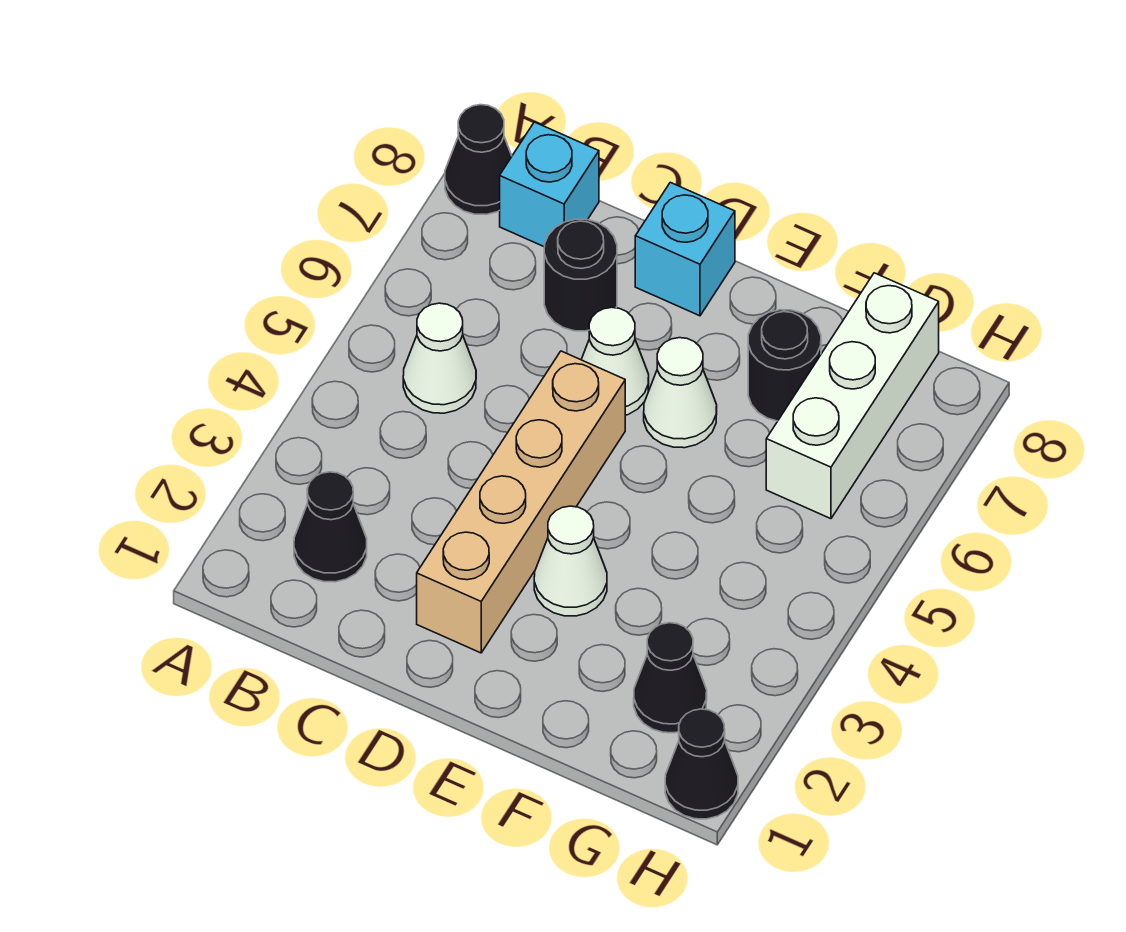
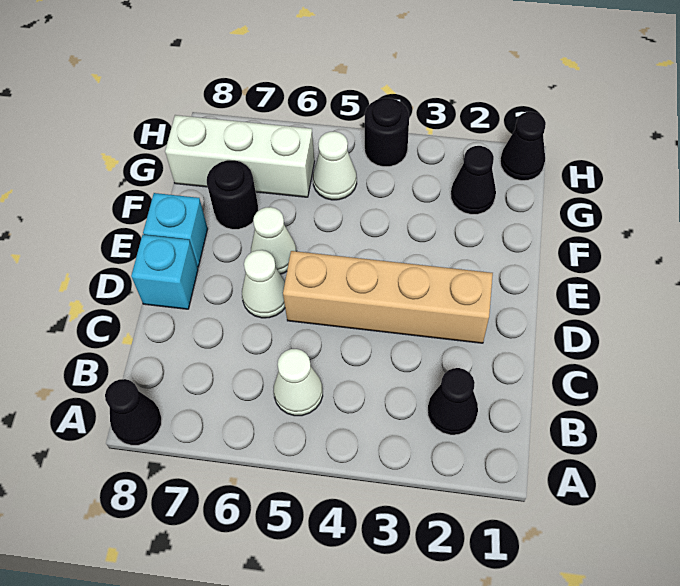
cyan 1x1 brick [500,122,599,247] -> cyan 1x1 brick moved to [143,193,208,267]
black 1x1 round brick [544,219,617,331] -> black 1x1 round brick moved to [364,98,409,167]
white 1x1 cone [534,506,607,616] -> white 1x1 cone moved to [313,131,357,200]

